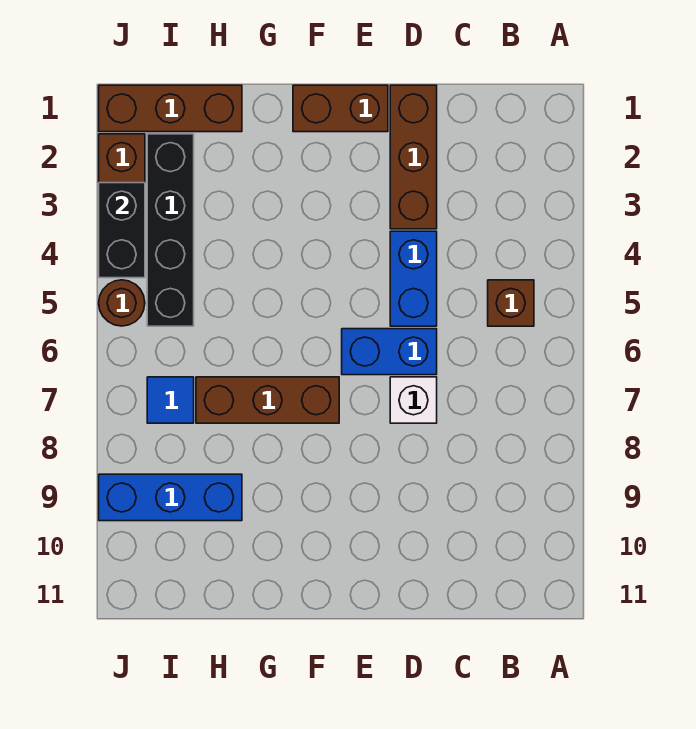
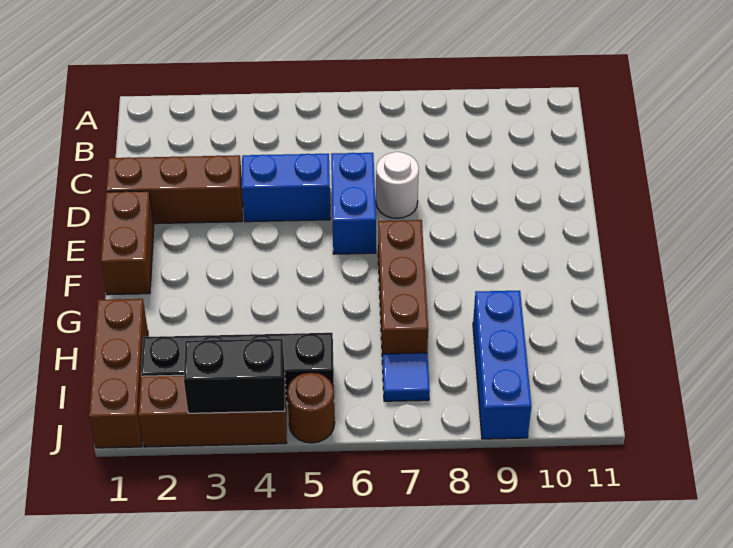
brown 1x1 brick [488,280,534,326] -> none
white 1x1 brick [390,377,437,423] -> white 1x1 round brick [376,152,419,218]

